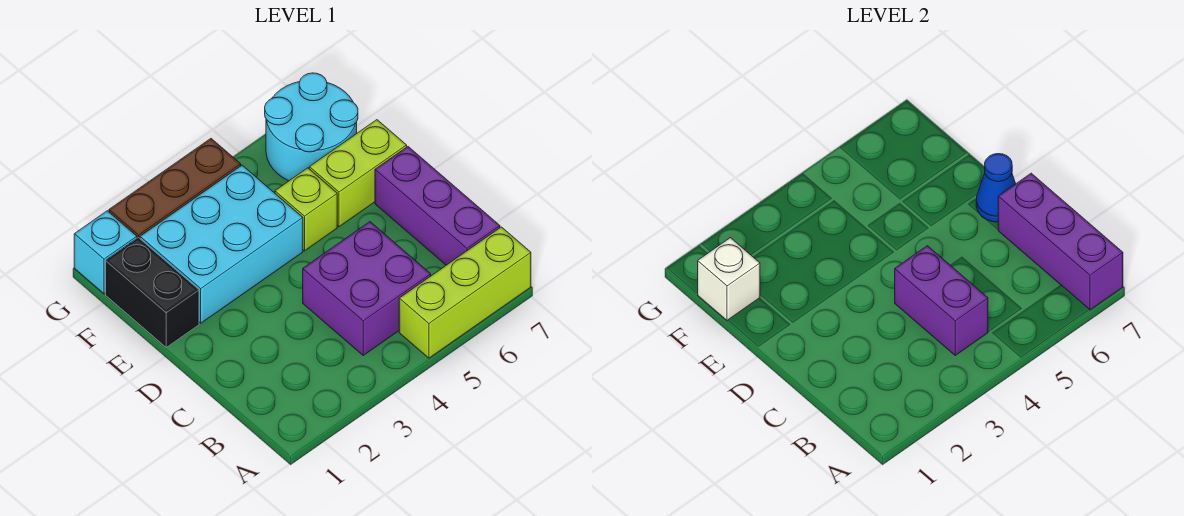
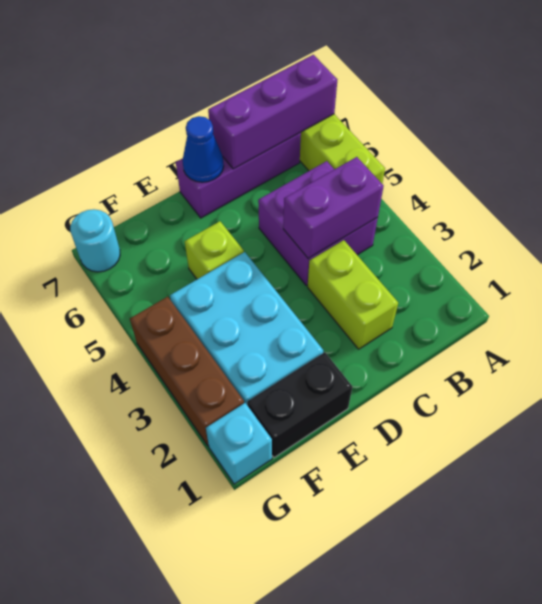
lime 1x2 brick [309,120,407,227] -> lime 1x2 brick moved to [308,240,398,349]
white 1x1 brick [698,238,760,321] -> none
cyan 2x2 round brick [265,73,358,181] -> cyan 1x1 round brick [70,209,120,272]

